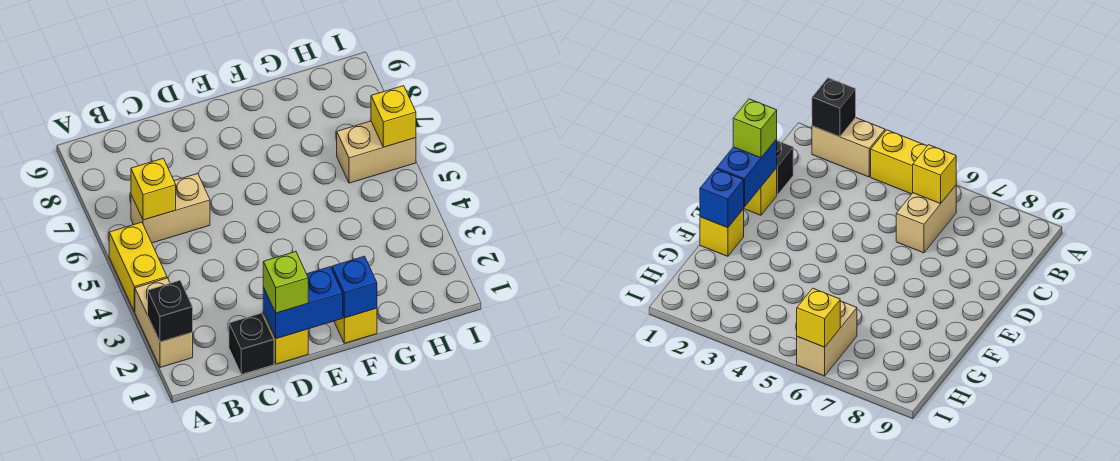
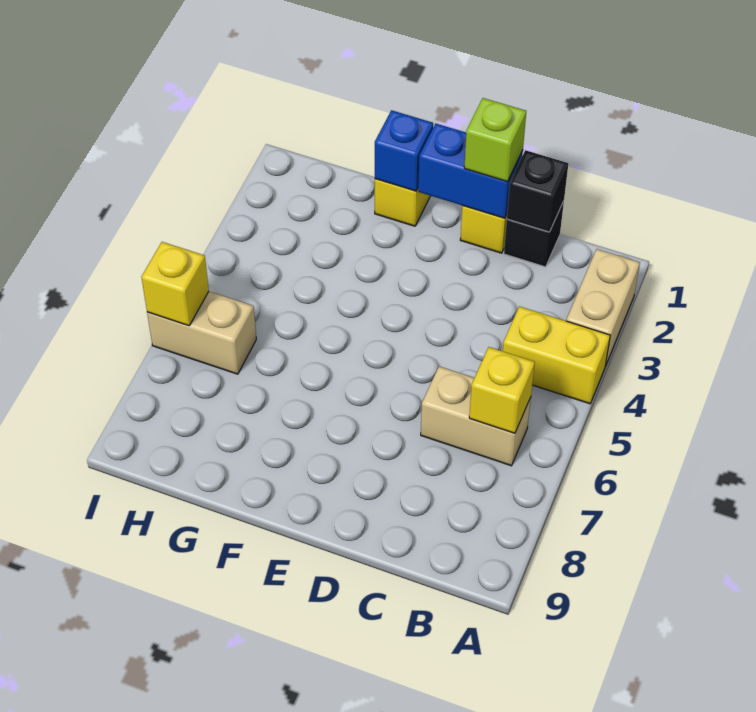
black 1x1 brick [148,281,193,342] -> black 1x1 brick moved to [507,150,568,232]
yellow 1x2 brick [109,222,167,312] -> yellow 1x2 brick turned to [503,306,610,404]

